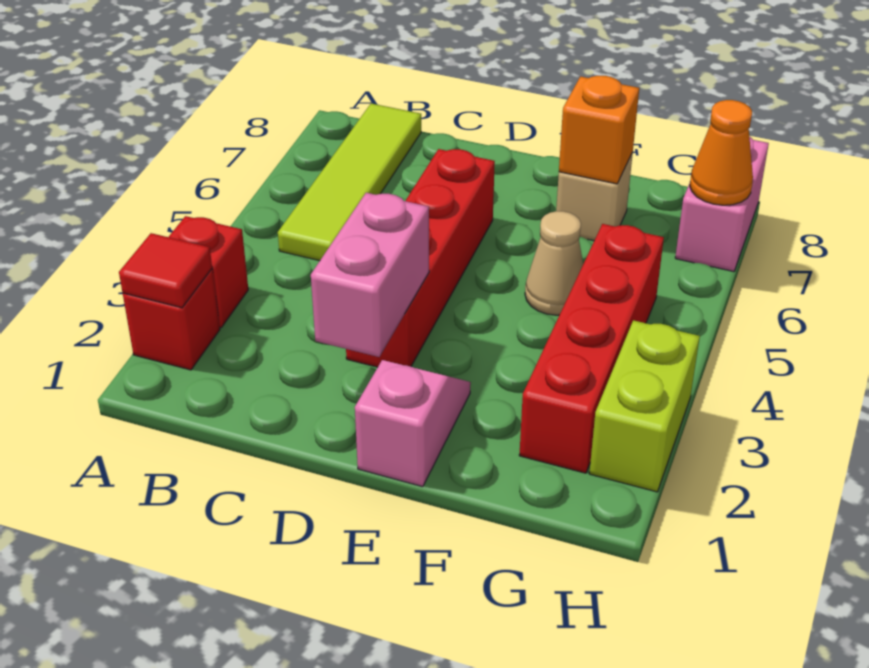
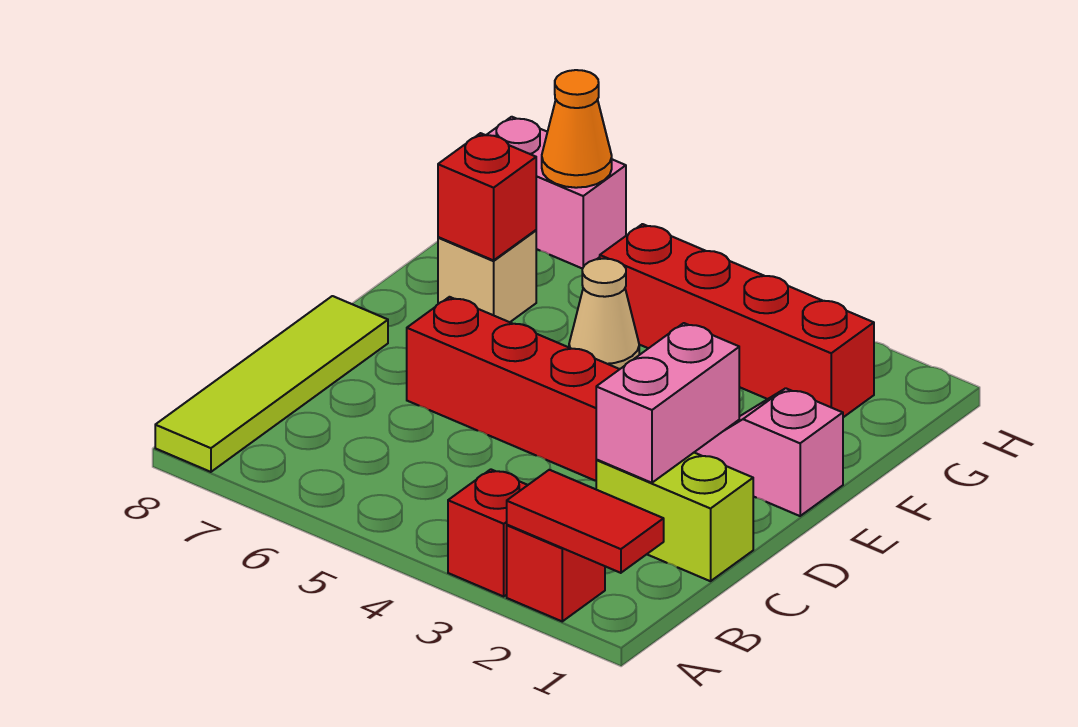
red 1x1 tile [119,233,212,308] -> red 1x2 tile [507,470,664,573]
lime 1x4 tile [278,103,421,261] -> lime 1x4 tile turned to [155,296,388,472]
pink 1x2 brick [311,193,429,357] -> pink 1x2 brick turned to [596,323,739,483]
orange 1x1 brick [559,76,639,184] -> red 1x1 brick [438,133,536,260]
lime 1x2 brick [589,320,700,492] -> lime 1x2 brick moved to [596,453,753,581]

